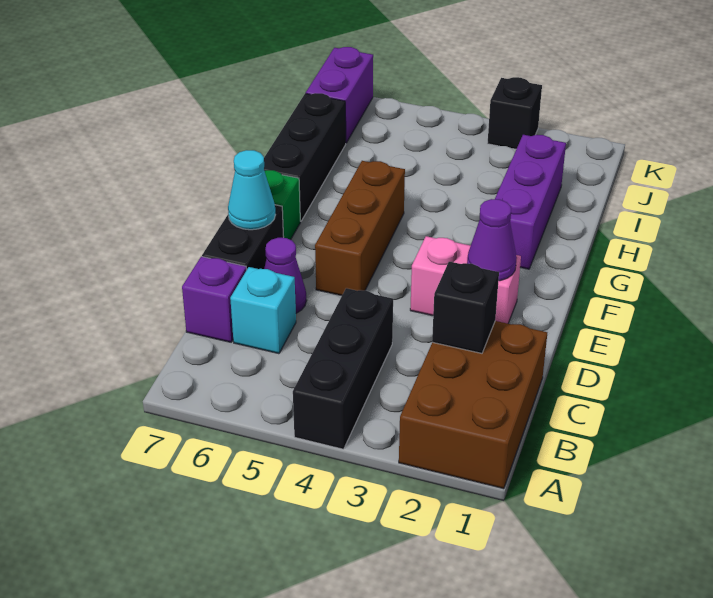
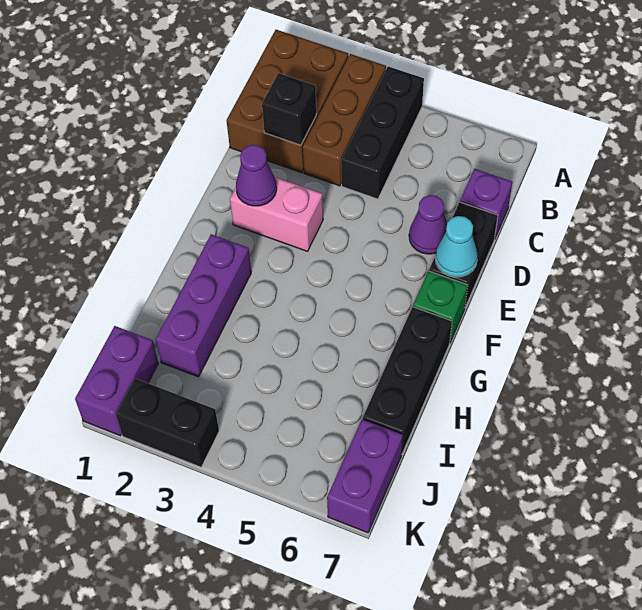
cyan 1x1 brick [230,267,296,354] -> none
brown 1x3 brick [315,161,405,296] -> brown 1x3 brick moved to [303,54,386,186]
none -> purple 1x2 brick [75,326,158,436]
black 1x1 brick [487,77,542,149] -> black 1x2 brick [116,378,219,467]

